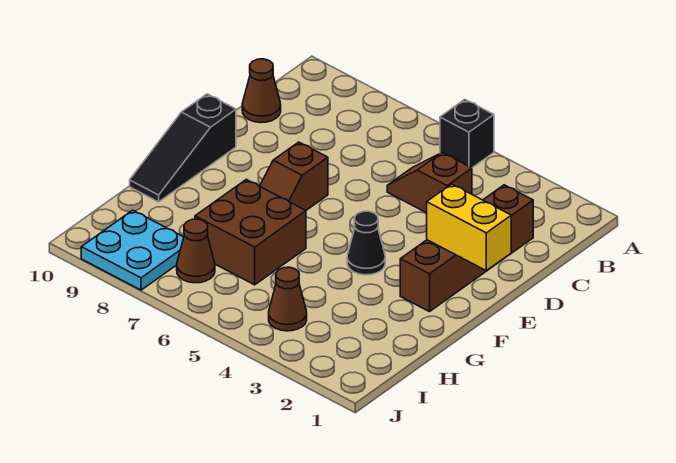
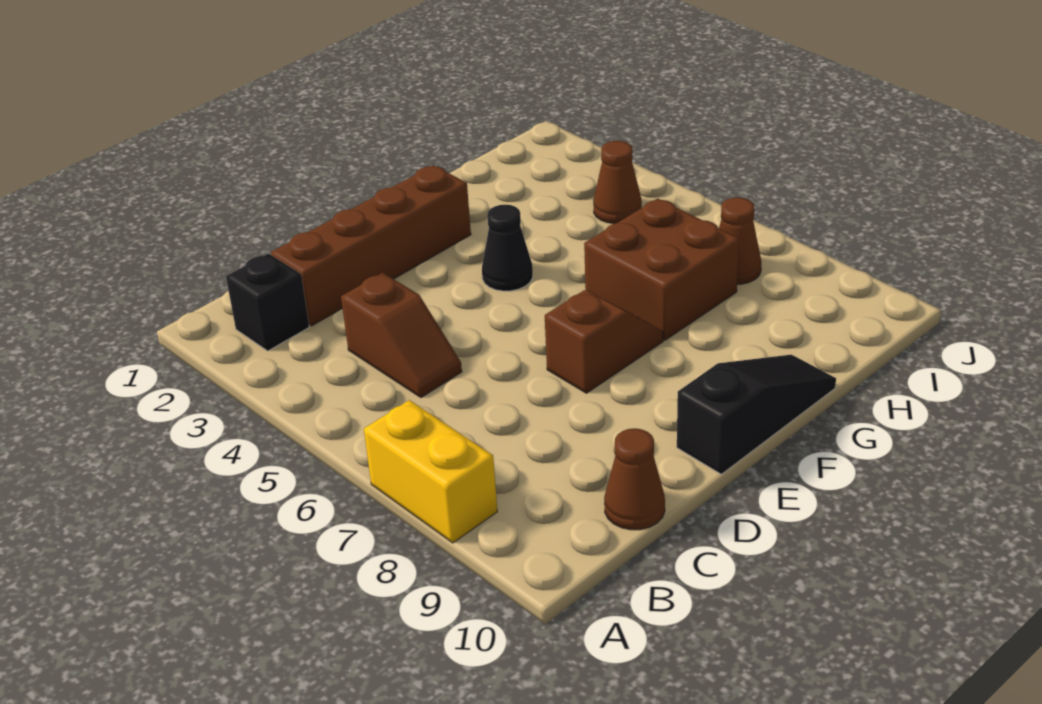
black 1x1 brick [440,99,494,168] -> black 1x1 brick moved to [226,253,309,351]
yellow 1x2 brick [427,184,511,271] -> yellow 1x2 brick moved to [364,400,497,543]
cyan 2x2 plate [81,210,184,290] -> none

